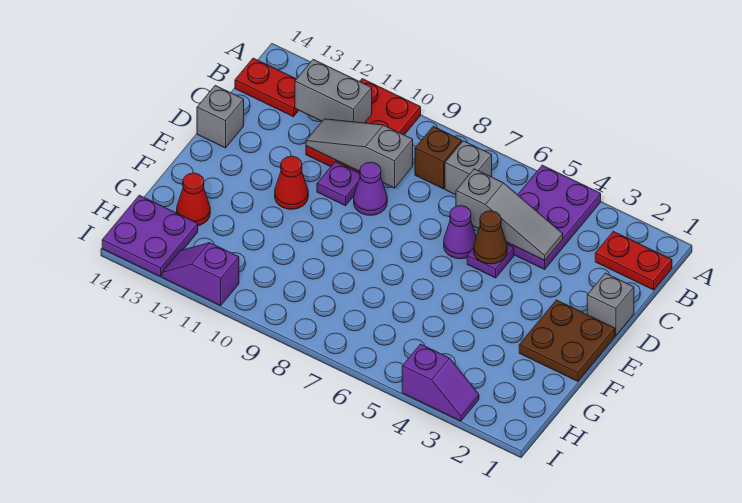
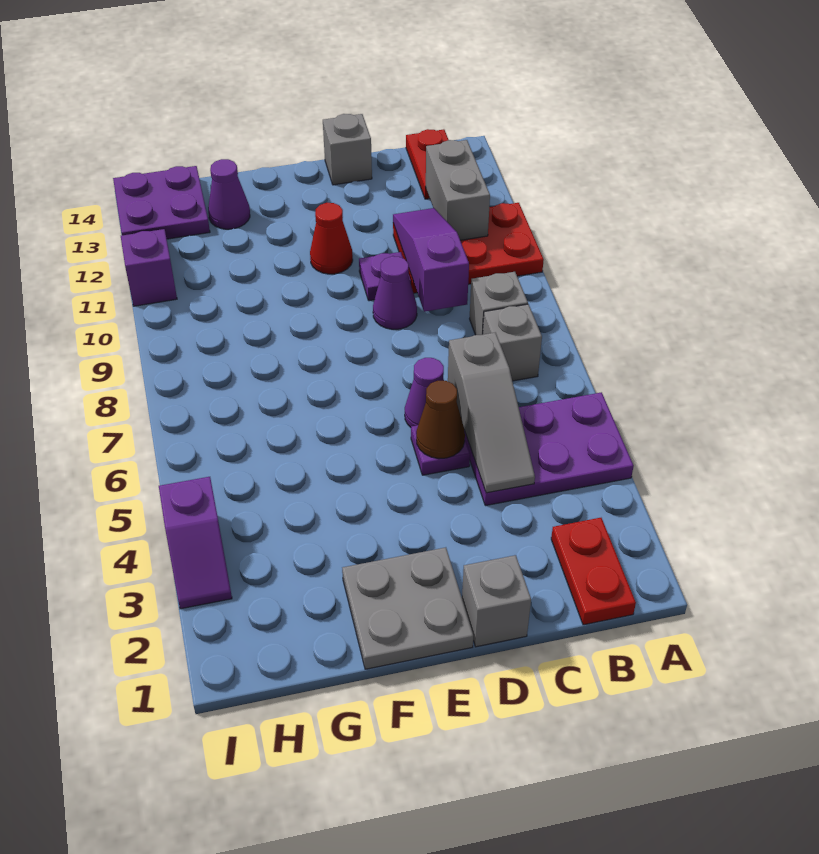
brown 1x1 brick [415,126,462,189] -> grey 1x1 brick [470,272,528,335]
grey 1x3 slope [306,119,413,188] -> purple 1x3 slope [393,208,469,312]
brown 2x2 plate [519,300,615,381] -> grey 2x2 plate [342,547,473,669]
red 1x1 cone [177,173,210,226] -> purple 1x1 cone [208,159,250,229]

